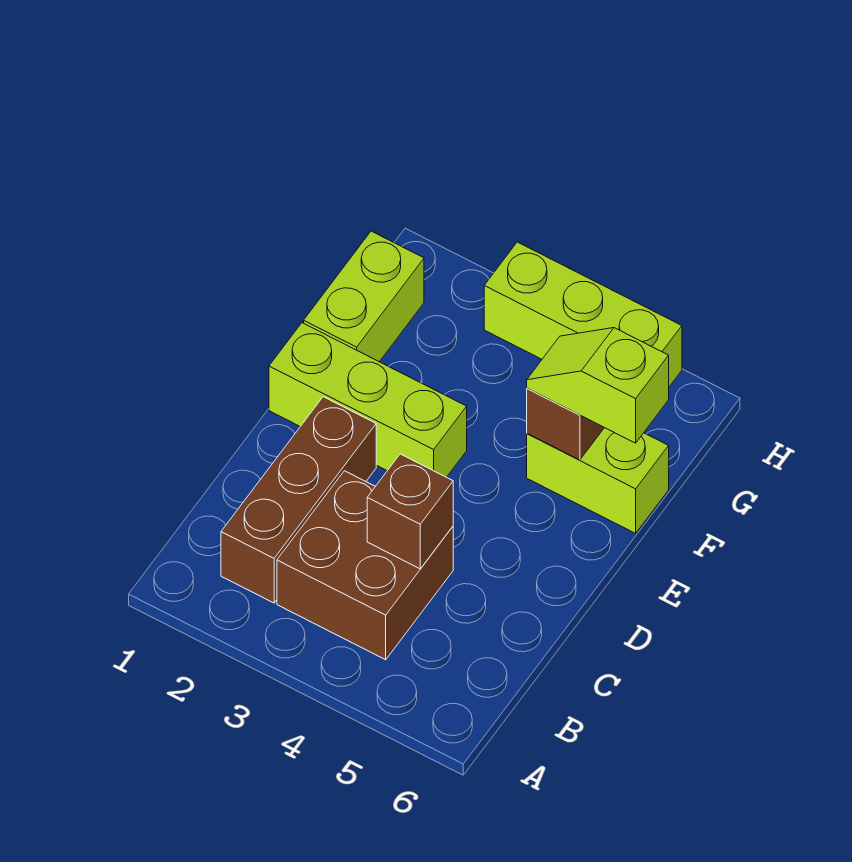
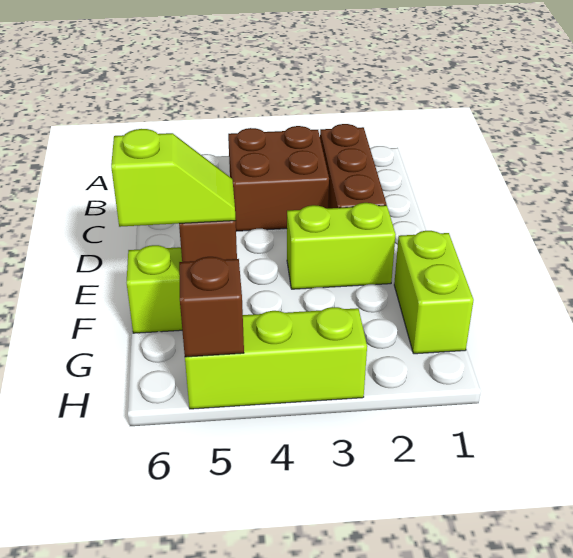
brown 1x1 brick [367,454,453,569] -> brown 1x1 brick moved to [179,257,244,357]
lime 1x3 brick [269,323,467,477] -> lime 1x2 brick [287,203,396,289]

